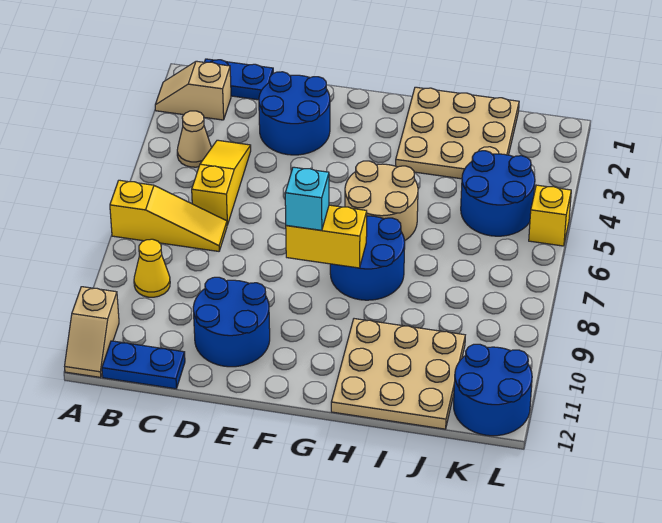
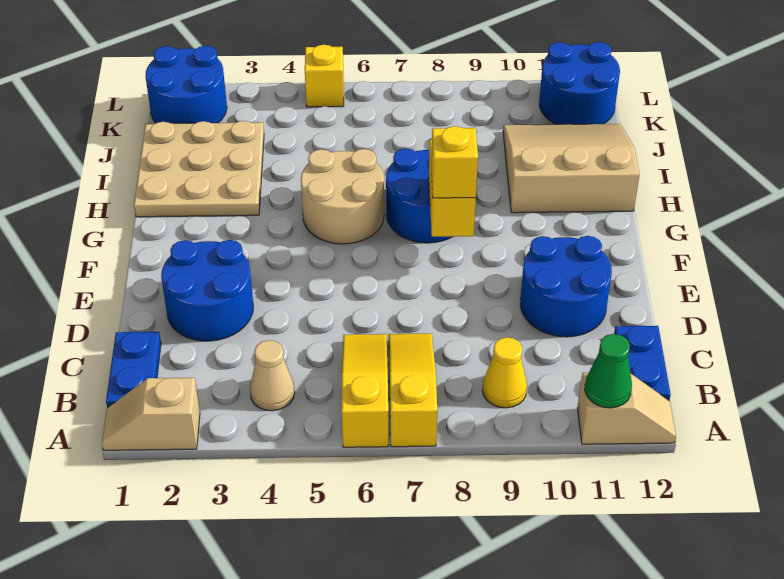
tan 1x2 slope [155,61,231,120] -> tan 1x2 slope turned to [102,378,200,450]
none -> green 1x1 cone [585,334,632,408]
yellow 1x3 slope [192,140,251,225] -> yellow 1x3 slope turned to [342,334,388,447]
cyan 1x1 brick [285,167,329,230] -> yellow 1x1 brick [431,126,478,198]
tan 3x3 plate [331,319,465,429] -> tan 3x3 slope [503,124,639,213]
blue 2x2 round brick [461,151,535,236] -> blue 2x2 round brick moved to [146,46,227,123]

